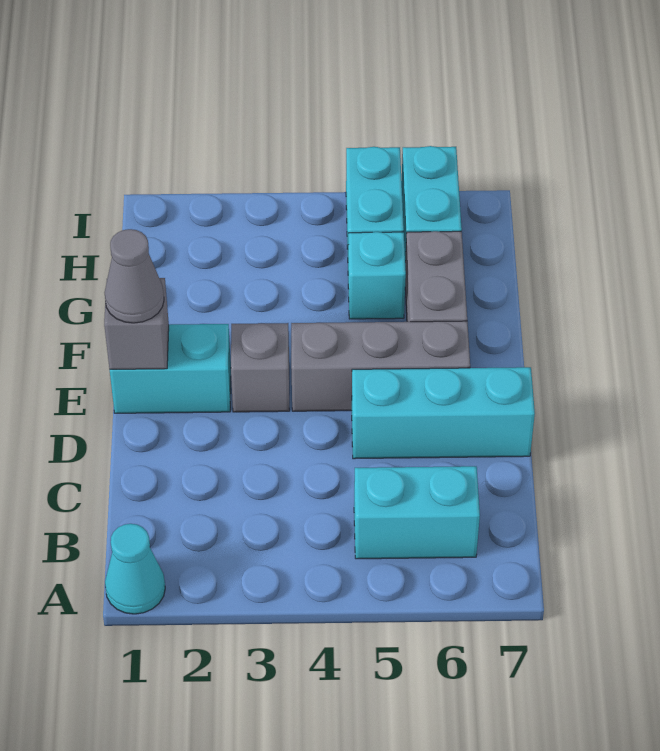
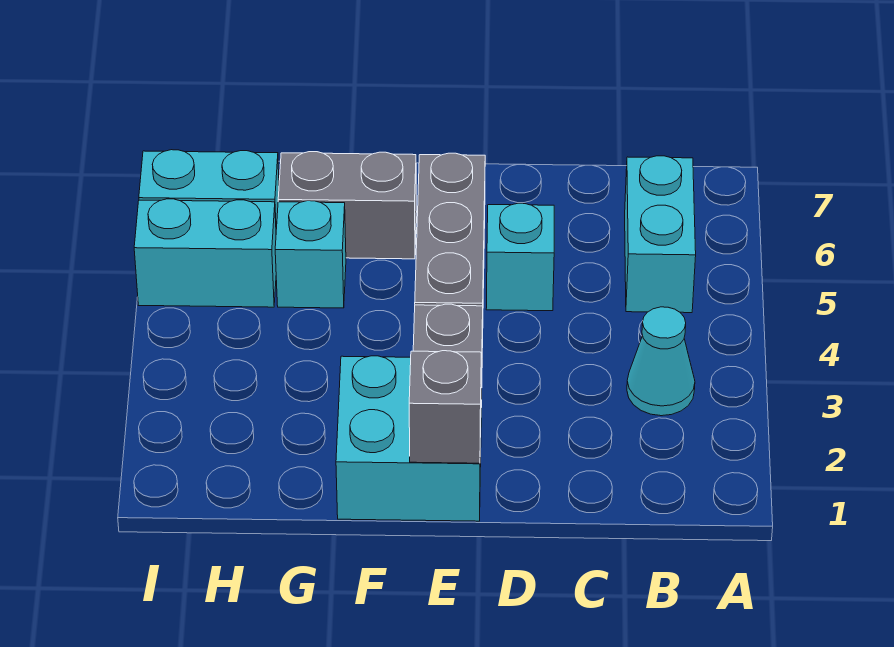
cyan 1x1 cone [105,524,165,614] -> cyan 1x1 cone moved to [627,307,695,416]
cyan 1x3 brick [352,367,535,459] -> cyan 1x1 brick [486,203,554,311]
cyan 1x2 brick [110,324,231,413] -> cyan 2x2 brick [336,356,482,521]
grey 1x1 cone [105,229,164,323] -> none

